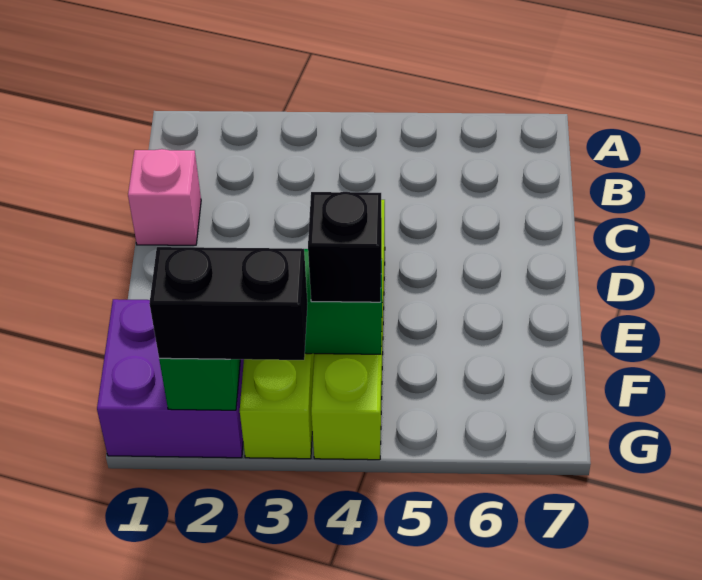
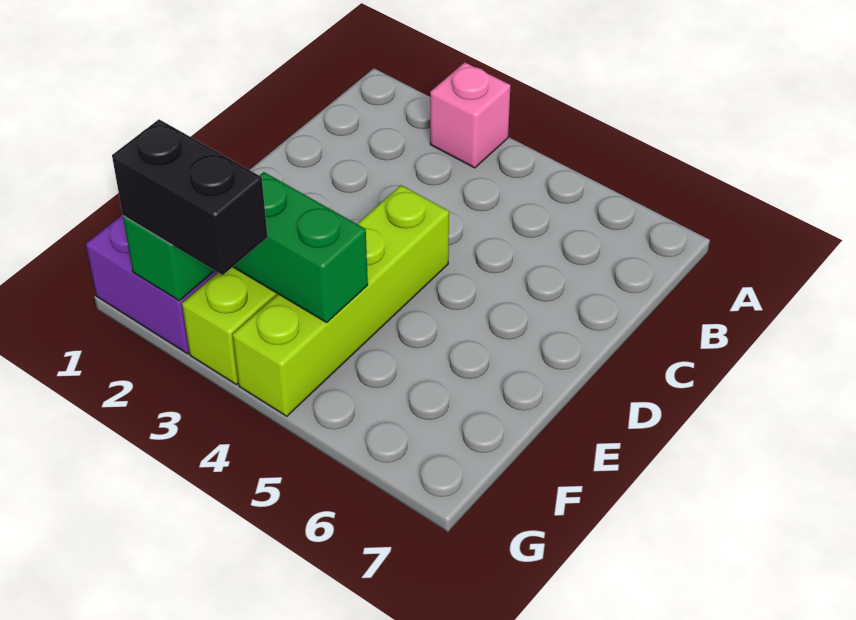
pink 1x1 brick [128,149,201,245] -> pink 1x1 brick moved to [430,62,510,168]
black 1x1 brick [308,192,382,302] -> none

